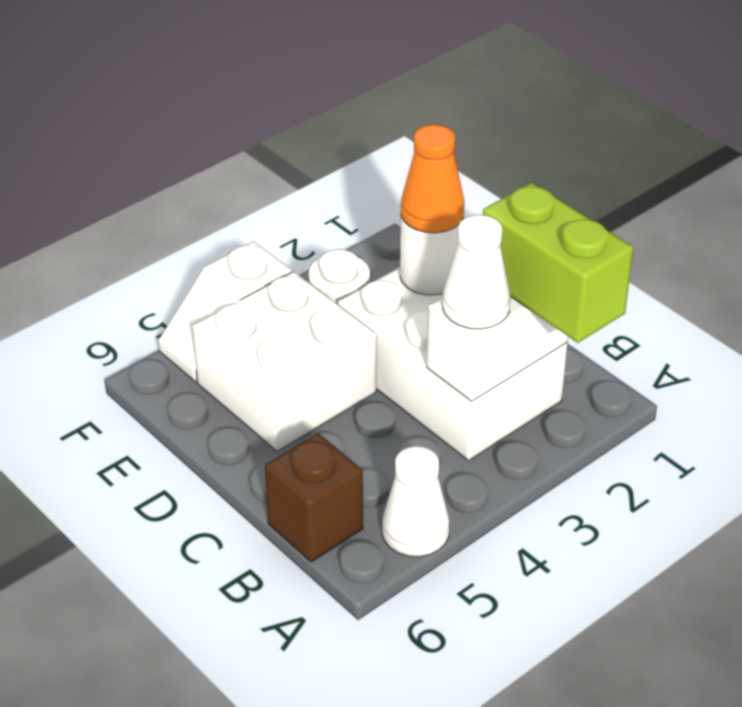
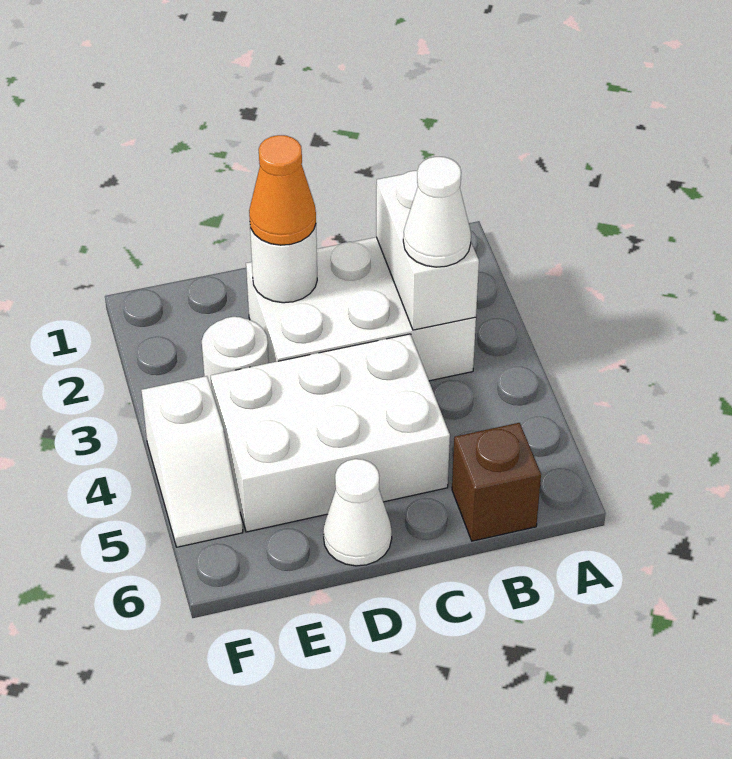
lime 1x2 brick [483,183,633,343] -> none
white 1x1 cone [382,446,449,557] -> white 1x1 cone moved to [323,459,392,566]
white 2x2 brick [192,272,377,451] -> white 2x3 brick [211,334,450,532]

